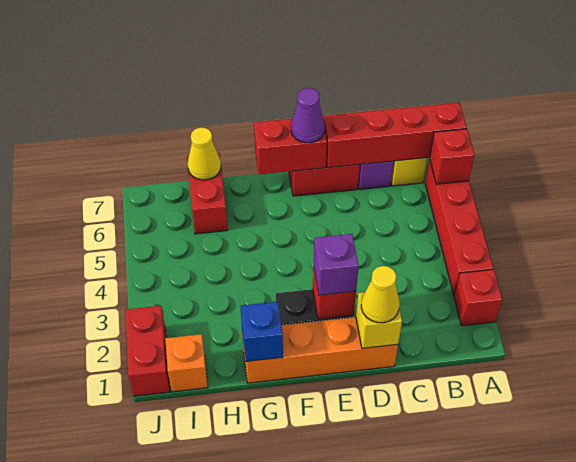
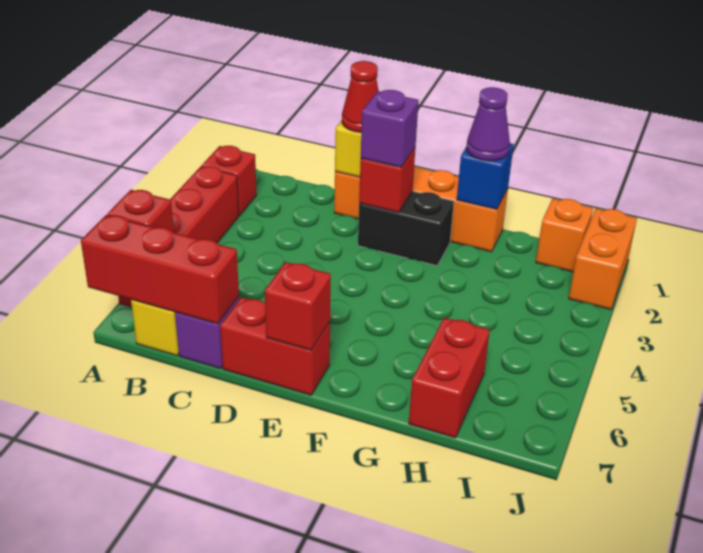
red 1x4 brick [324,103,467,168] -> red 1x3 brick [81,215,239,324]
yellow 1x1 cone [361,266,400,323] -> red 1x1 cone [342,61,379,132]
red 1x2 brick [254,119,327,174] -> red 1x1 brick [265,262,331,350]
purple 1x1 cone [291,88,325,143] -> purple 1x1 cone moved to [466,87,510,161]
yellow 1x1 cone [188,127,221,180] -> none
red 1x2 brick [125,306,170,396] -> orange 1x2 brick [569,208,637,310]

